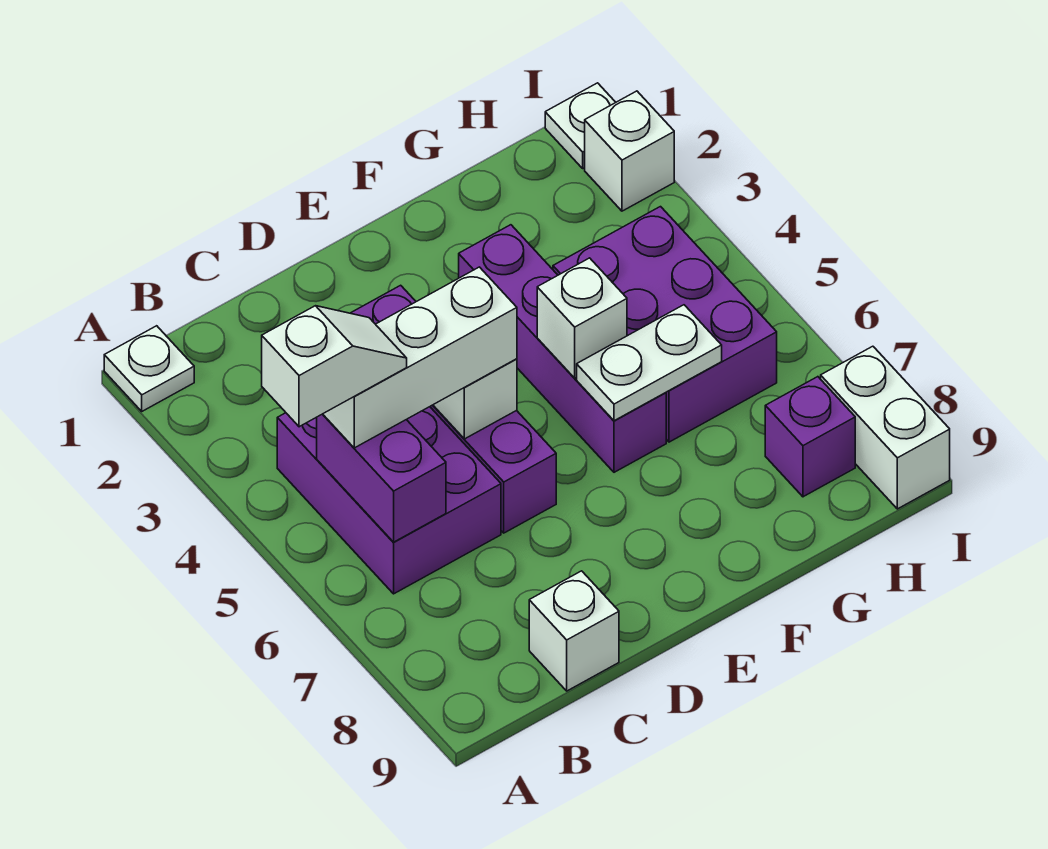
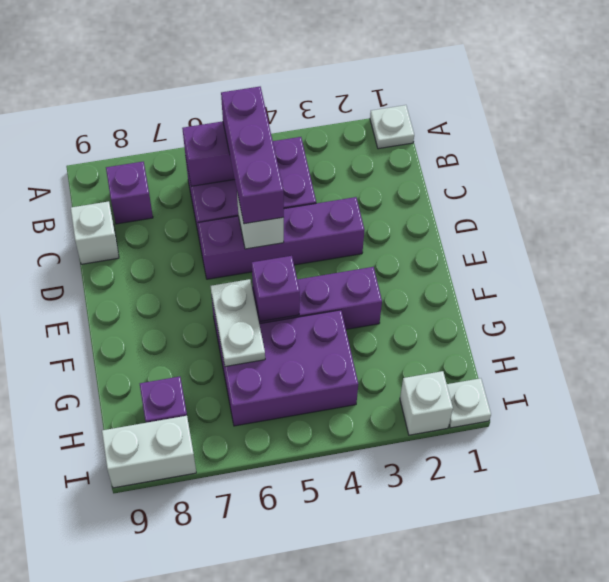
white 1x2 slope [262,306,407,427] -> none
white 1x3 brick [323,267,517,448] -> purple 1x3 brick [221,87,284,224]
none -> purple 1x1 brick [106,162,153,224]
white 1x1 brick [537,258,627,378] -> purple 1x1 brick [252,256,300,322]

